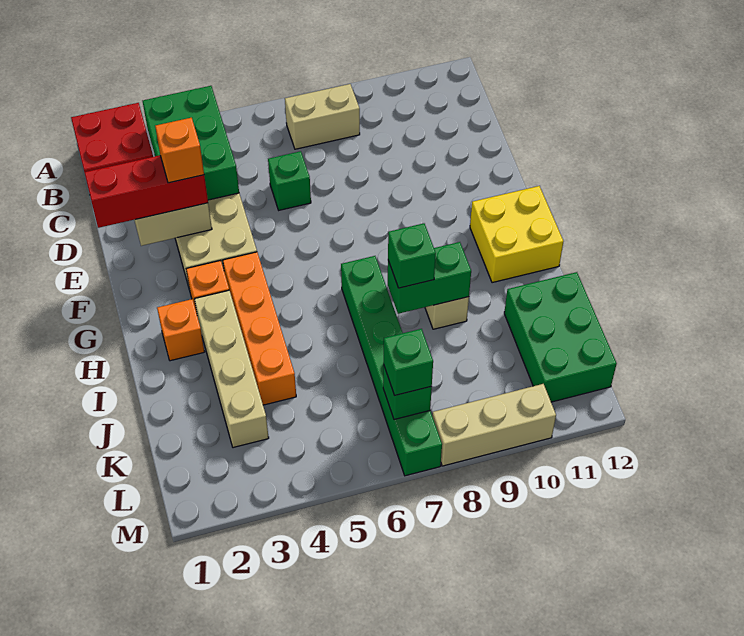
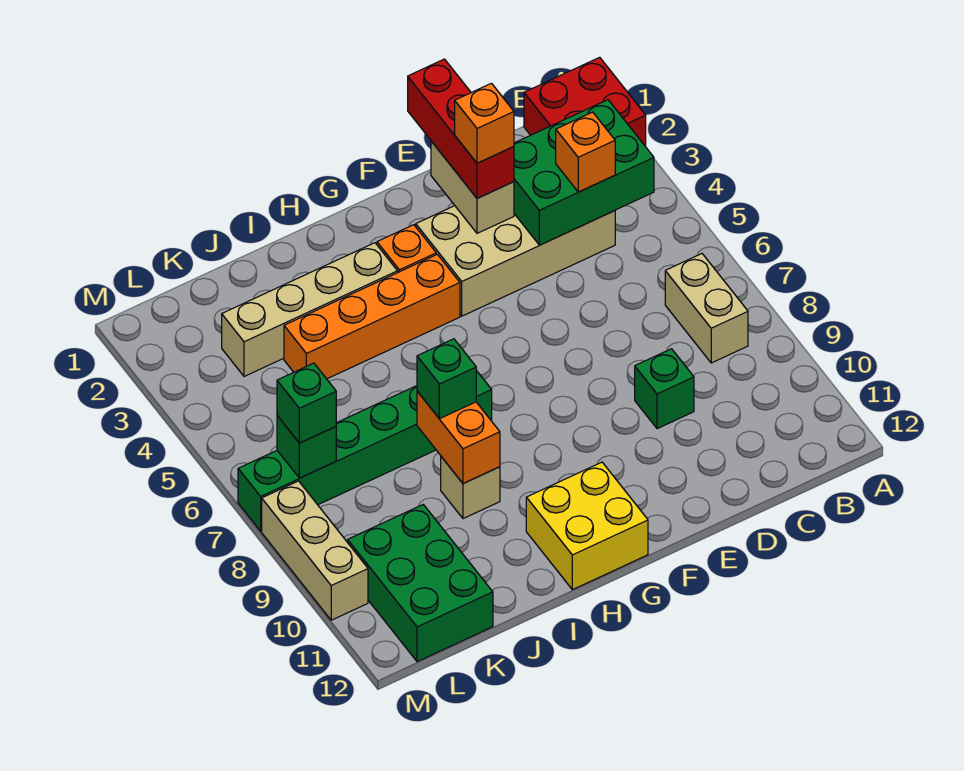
green 1x1 brick [268,151,311,210] -> green 1x1 brick moved to [635,349,694,429]
orange 1x1 brick [157,299,204,361] -> orange 1x1 brick moved to [556,112,615,192]
green 1x2 brick [388,242,471,314] -> orange 1x2 brick [417,391,500,484]
green 2x3 brick [504,272,617,402] -> green 2x3 brick turned to [348,505,493,662]

